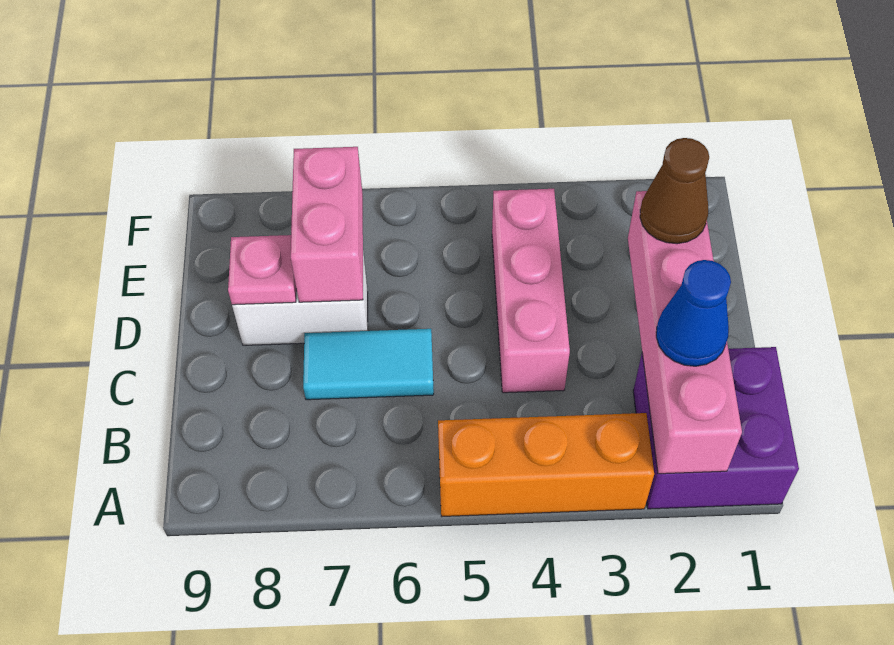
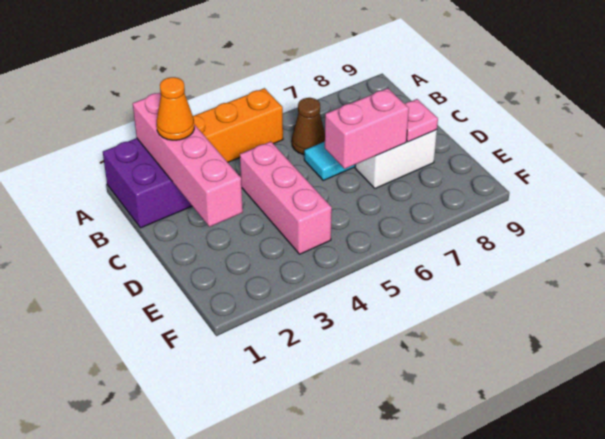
blue 1x1 cone [656,260,731,366] -> orange 1x1 cone [157,77,194,140]
brown 1x1 cone [640,138,709,244] -> brown 1x1 cone moved to [292,98,325,155]
pink 1x2 brick [291,147,363,302] -> pink 1x2 brick turned to [325,88,409,169]

